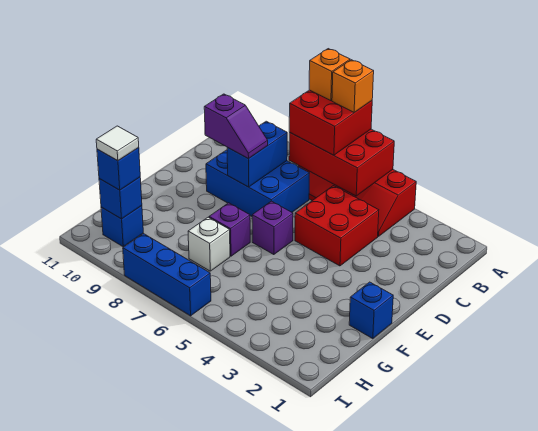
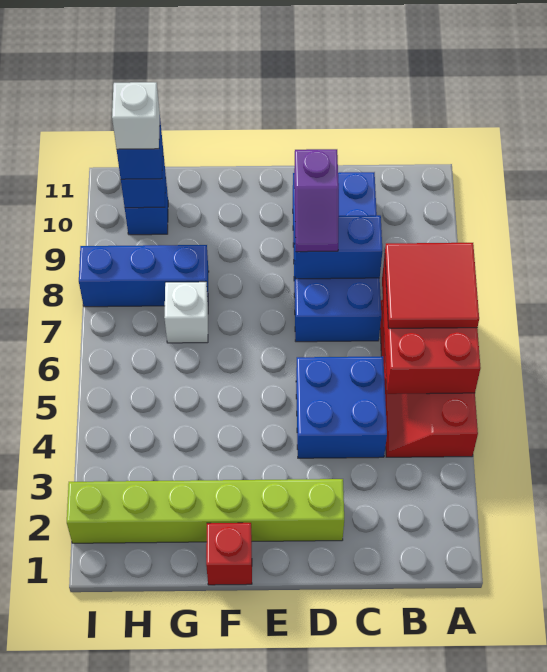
red 2x2 brick [289,90,372,155] -> red 2x2 tile [385,243,479,329]
orange 1x1 brick [332,60,374,112] -> none
orange 1x1 brick [309,49,350,101] -> none
red 2x2 brick [295,186,379,266] -> blue 2x2 brick [296,356,387,458]
blue 2x3 brick [206,150,310,216] -> blue 2x4 brick [293,172,381,342]
none -> lime 1x6 brick [67,479,344,543]
purple 1x1 brick [252,201,293,255] -> none
blue 1x1 brick [349,282,393,339] -> red 1x1 brick [206,523,252,585]
purple 1x1 brick [209,203,250,256] -> none
white 1x1 tile [96,126,139,161] -> white 1x1 brick [112,82,160,149]
blue 1x3 brick [123,233,211,316] -> blue 1x3 brick turned to [79,245,209,307]

